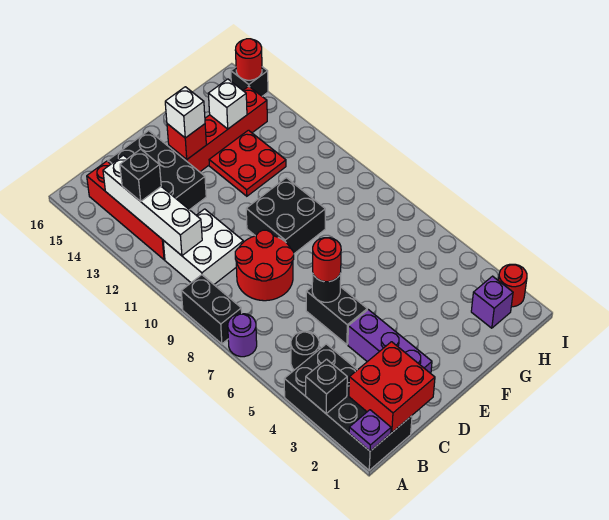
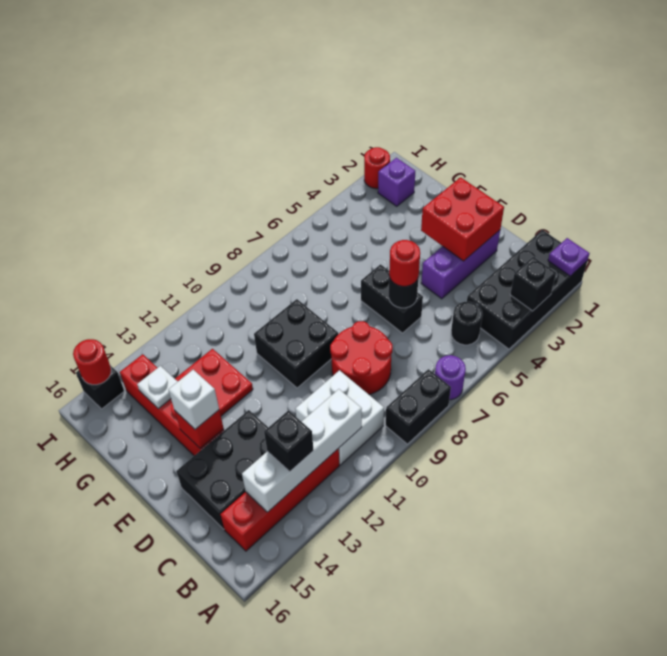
red 2x2 brick [349,342,435,432] -> red 2x2 brick moved to [421,177,504,261]
black 1x2 brick [306,287,367,345] -> black 1x2 brick turned to [361,264,423,333]
white 1x1 brick [208,79,247,129] -> white 1x1 plate [137,366,178,409]

